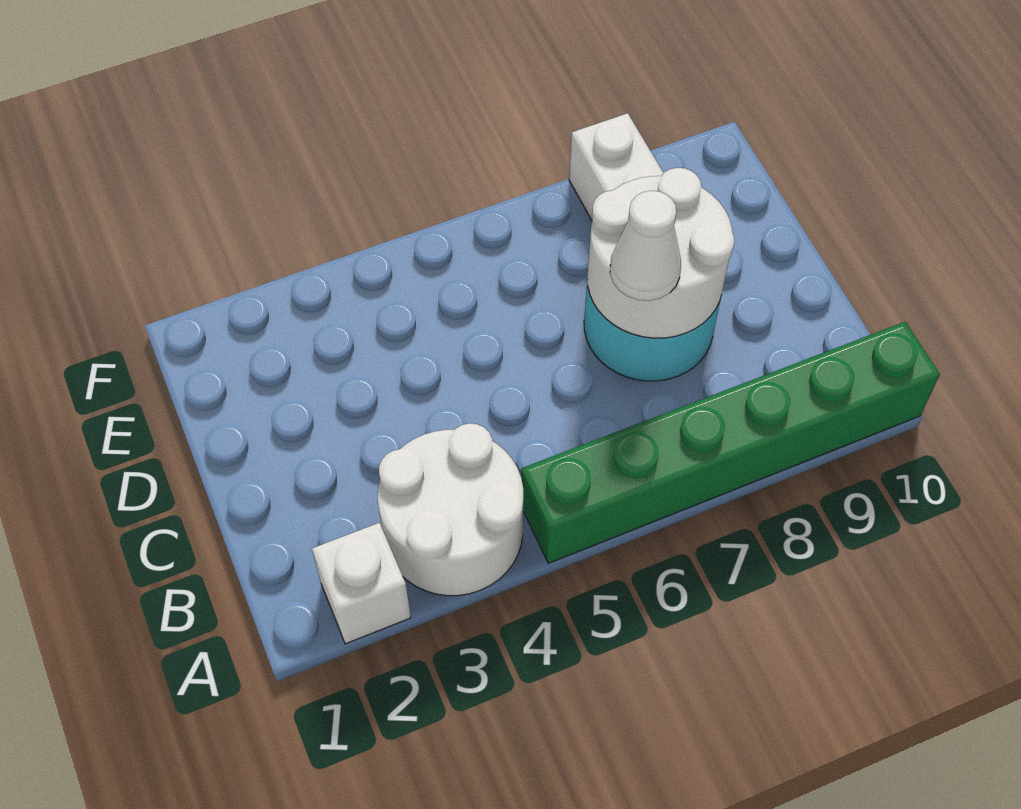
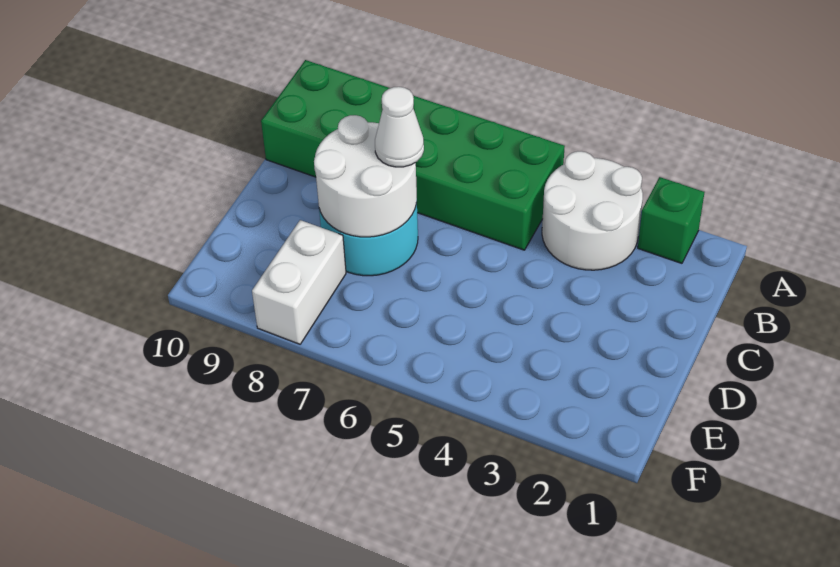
white 1x1 brick [312,523,411,644] -> green 1x1 brick [638,177,704,263]
green 1x6 brick [521,322,940,563] -> green 2x6 brick [261,60,565,250]

